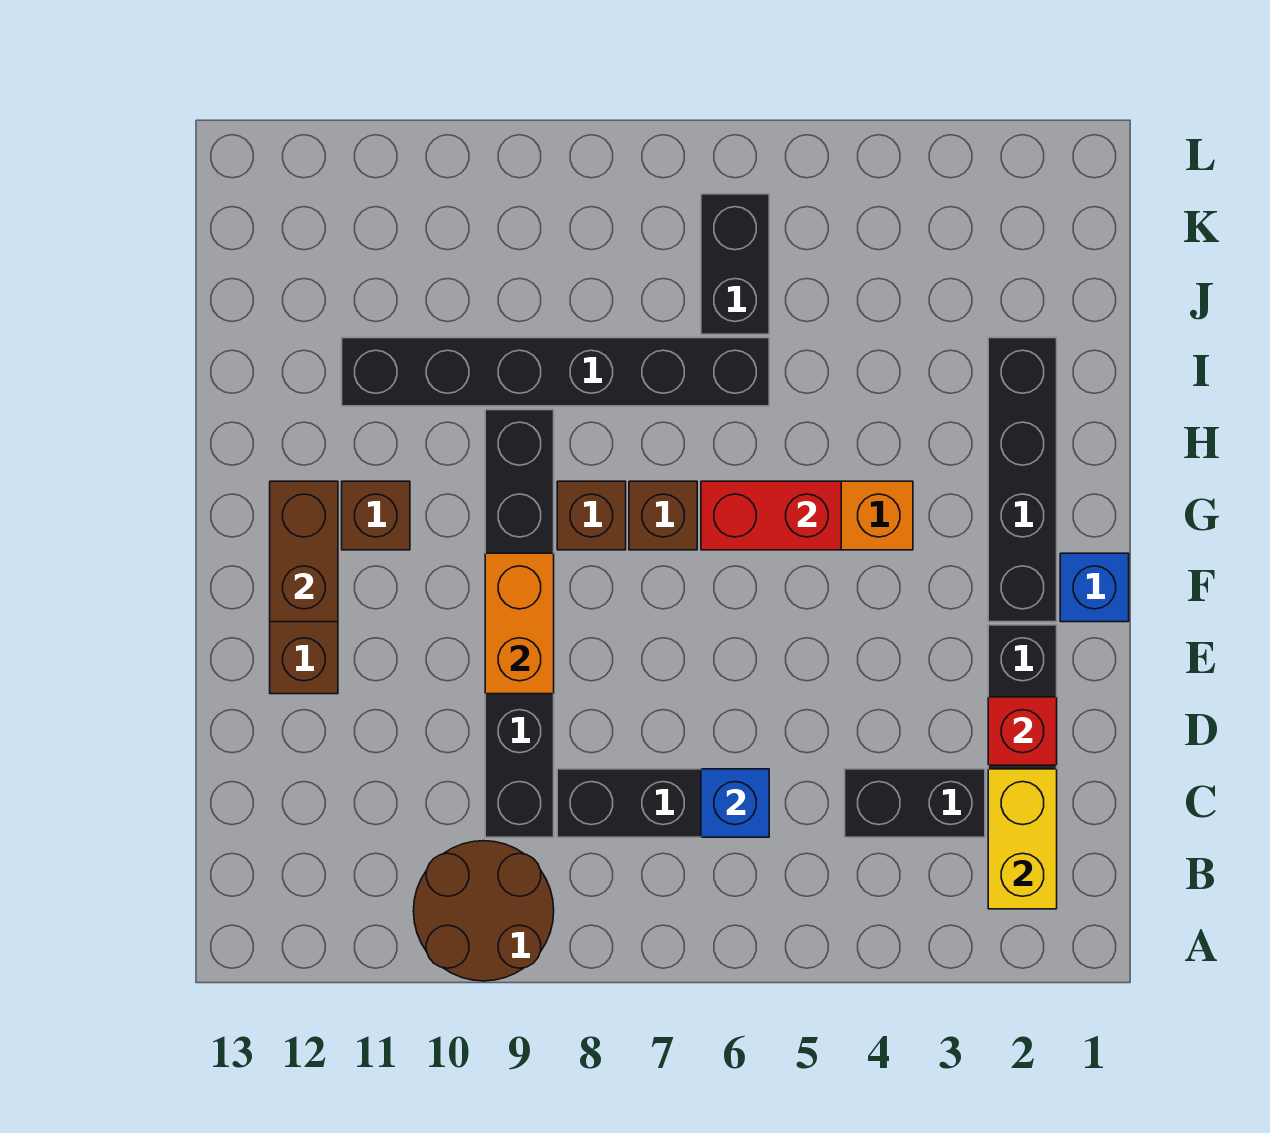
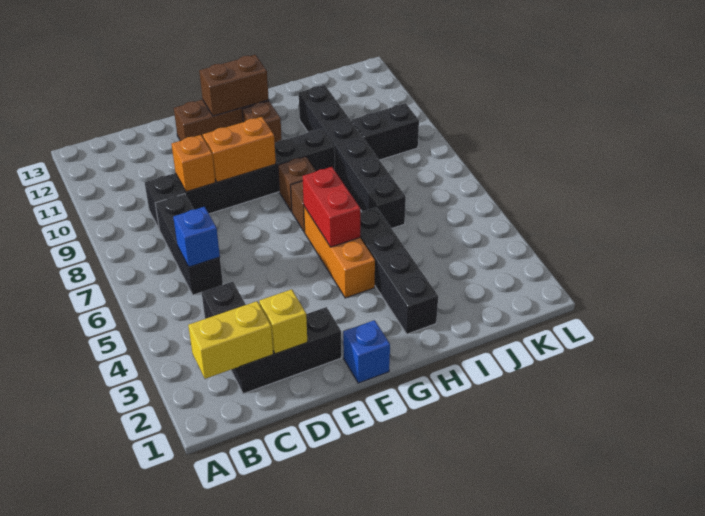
brown 2x2 round brick [414,841,554,981] -> none
red 1x1 brick [988,697,1057,765] -> yellow 1x1 brick [259,289,307,354]
none -> orange 1x1 brick [172,135,215,192]
black 1x4 brick [988,338,1057,622] -> black 1x4 brick turned to [360,207,438,334]
black 1x2 brick [701,194,769,334] -> black 1x2 brick moved to [352,103,419,160]

